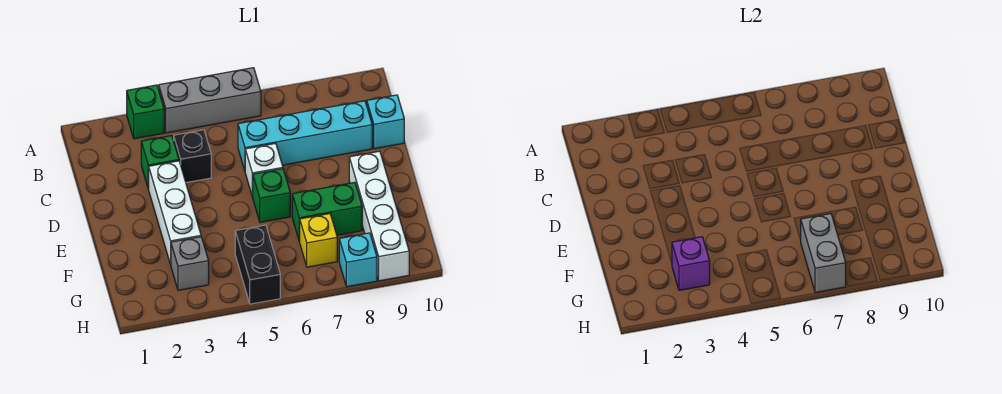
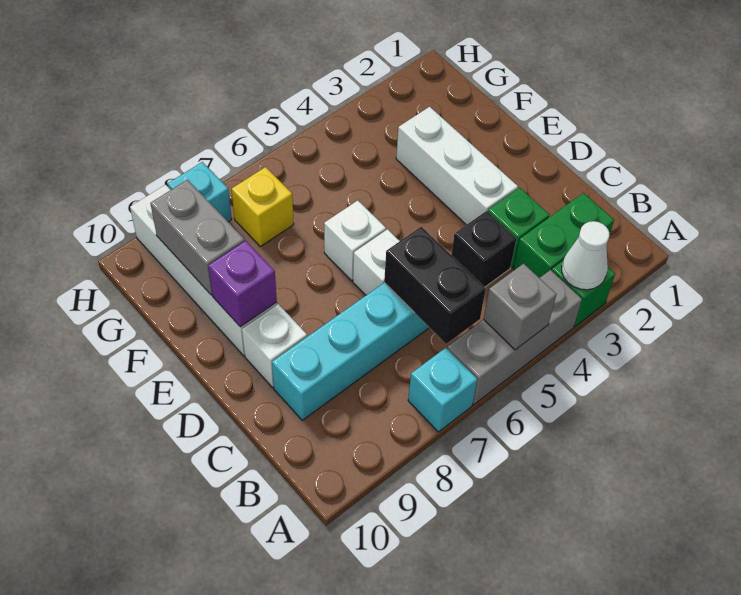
none -> white 1x1 cone [562,221,610,290]
cyan 1x1 brick [367,95,404,149] -> cyan 1x1 brick moved to [408,348,477,432]
none -> white 1x1 brick [242,304,307,387]
green 1x1 brick [253,169,290,222] -> white 1x1 brick [324,200,386,281]
green 1x2 brick [292,182,362,242] -> green 1x2 brick moved to [513,193,614,278]
grey 1x1 brick [171,237,209,290] -> grey 1x1 brick moved to [484,264,556,350]
purple 1x1 brick [672,237,710,290] -> purple 1x1 brick moved to [208,241,277,327]
black 1x2 brick [235,225,280,304] -> black 1x2 brick moved to [384,227,486,344]
grey 1x2 brick [801,214,846,293] -> grey 1x2 brick moved to [150,180,245,295]

